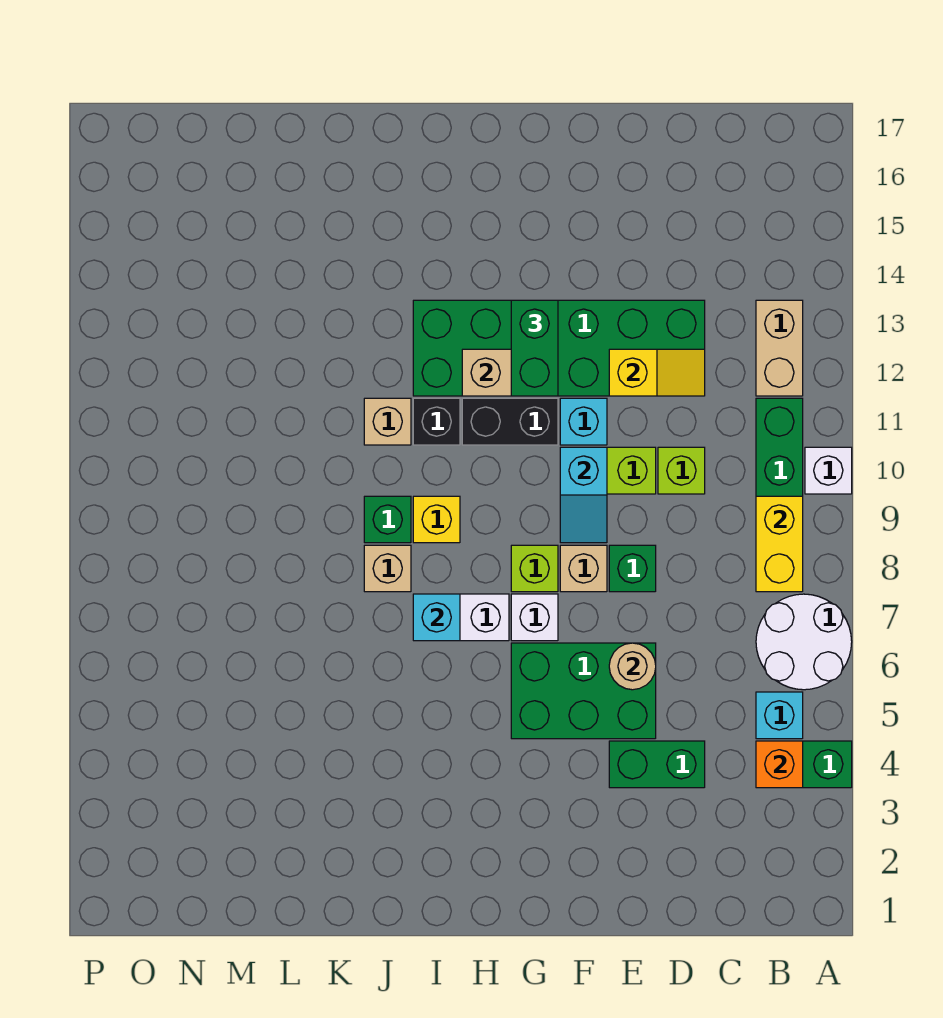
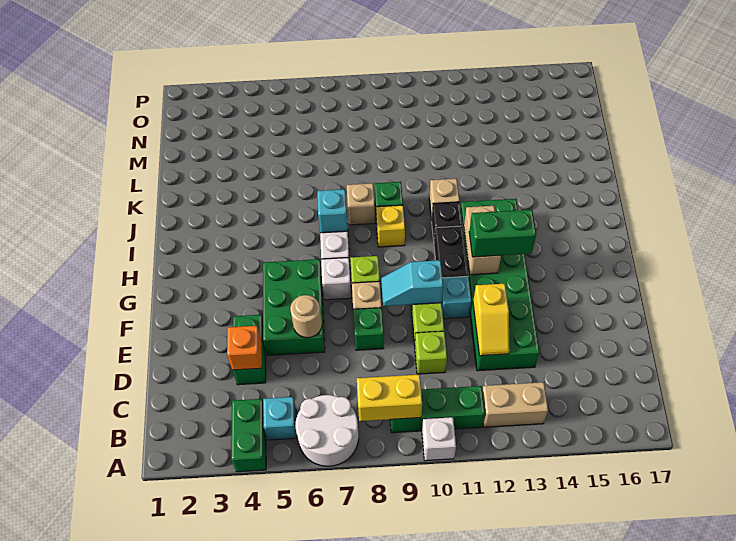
orange 1x1 brick [756,741,803,788] -> orange 1x1 brick moved to [227,325,262,370]

